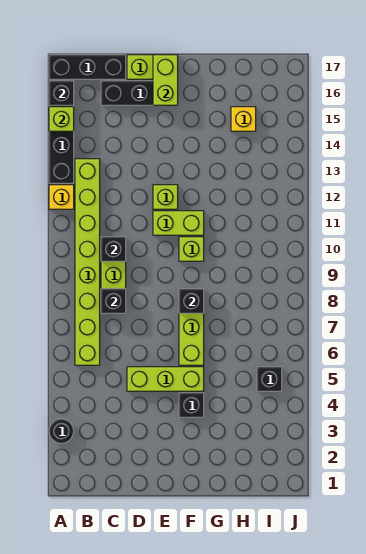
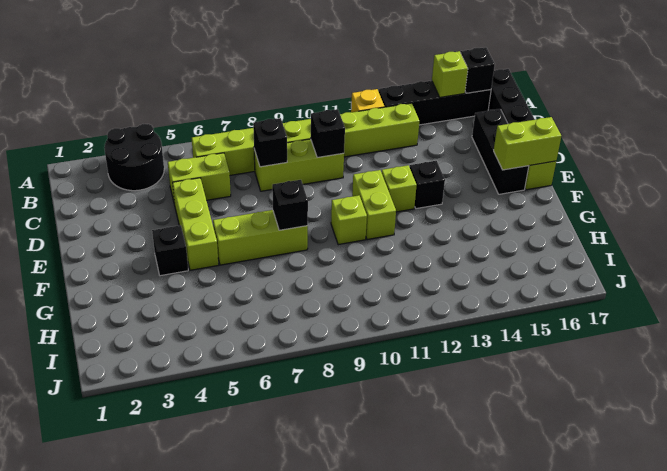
black 1x1 round brick [49,419,74,443] -> black 2x2 round brick [104,124,164,191]
none -> lime 1x2 brick [168,153,231,204]
yellow 1x1 brick [231,107,256,131] -> none
black 1x1 brick [257,367,282,391] -> black 1x1 brick moved to [410,161,445,209]

